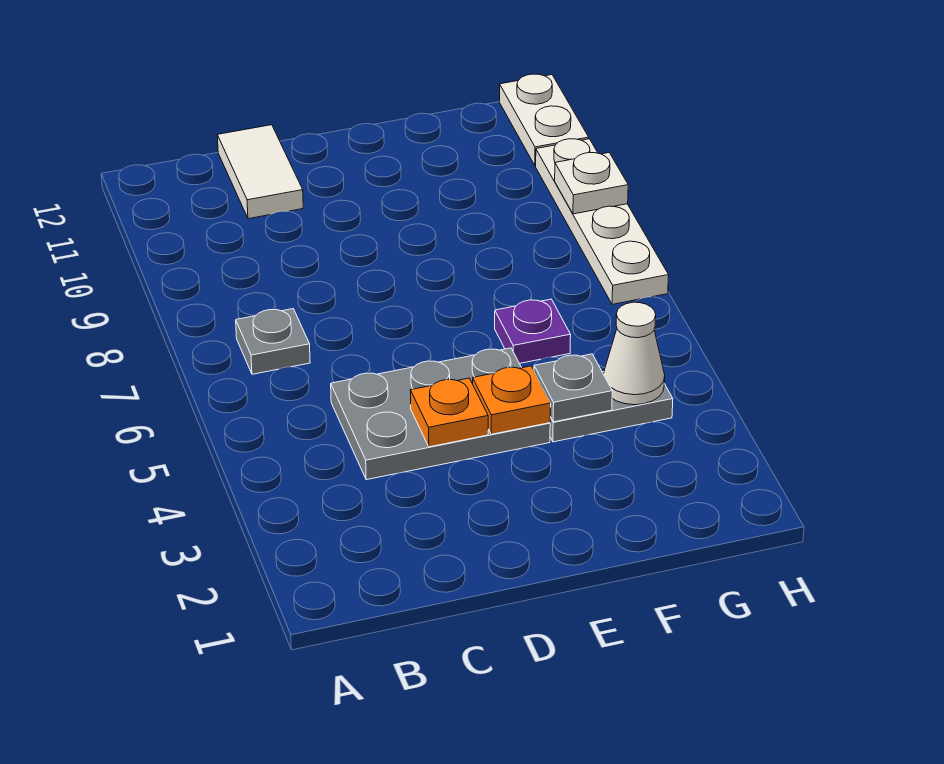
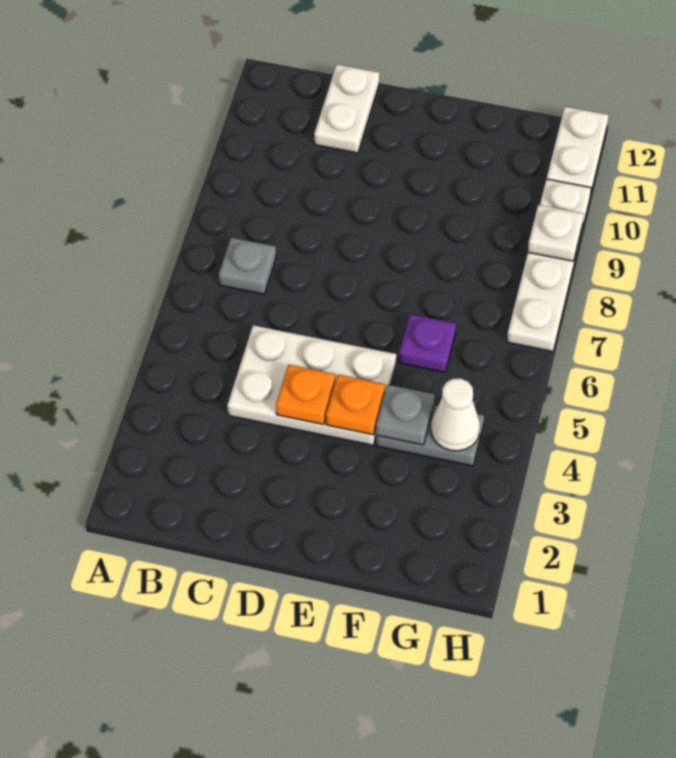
grey 2x3 plate [331,348,550,480] -> white 2x3 plate [227,325,396,445]
white 1x2 tile [217,125,303,219] -> white 1x2 plate [314,65,379,153]

